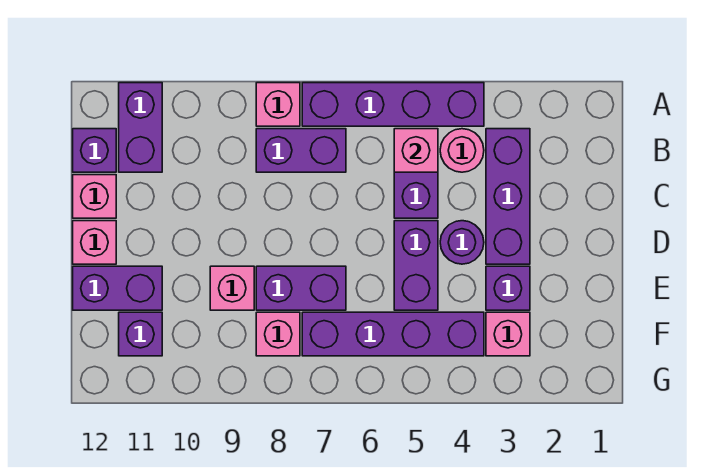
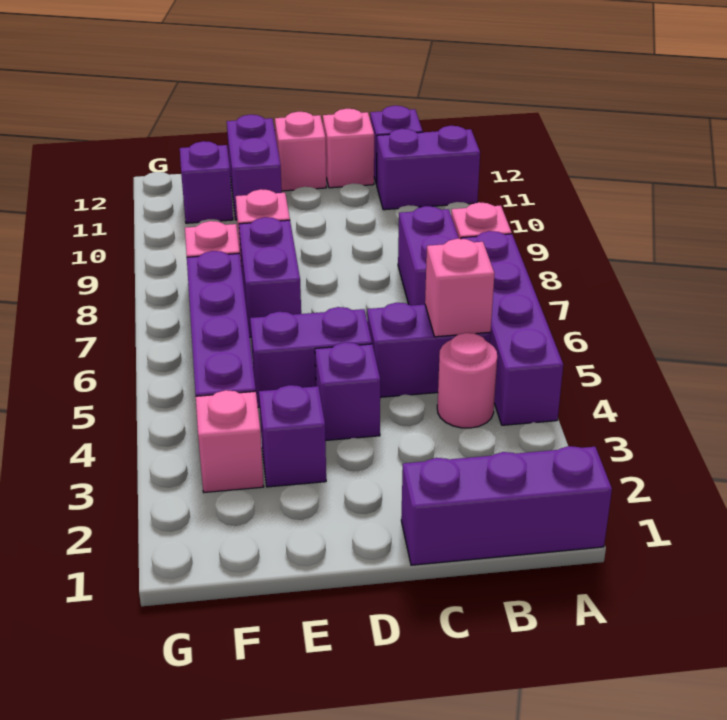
purple 1x3 brick [486,129,530,264] -> purple 1x3 brick moved to [401,446,612,565]
purple 1x1 round brick [440,221,484,264] -> purple 1x1 brick [315,342,380,441]

